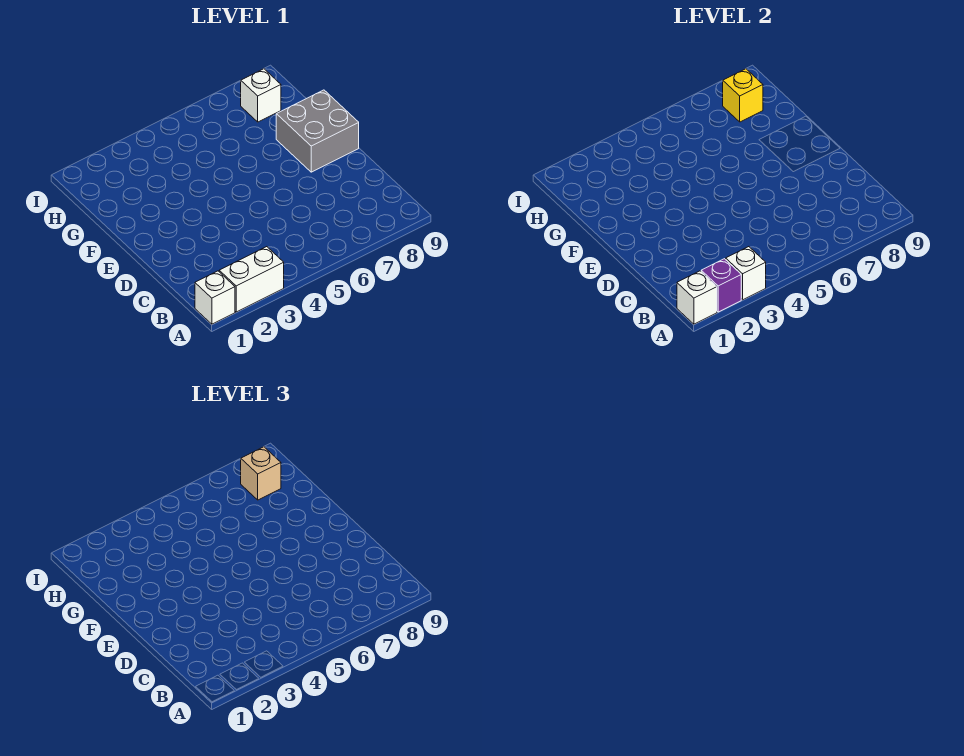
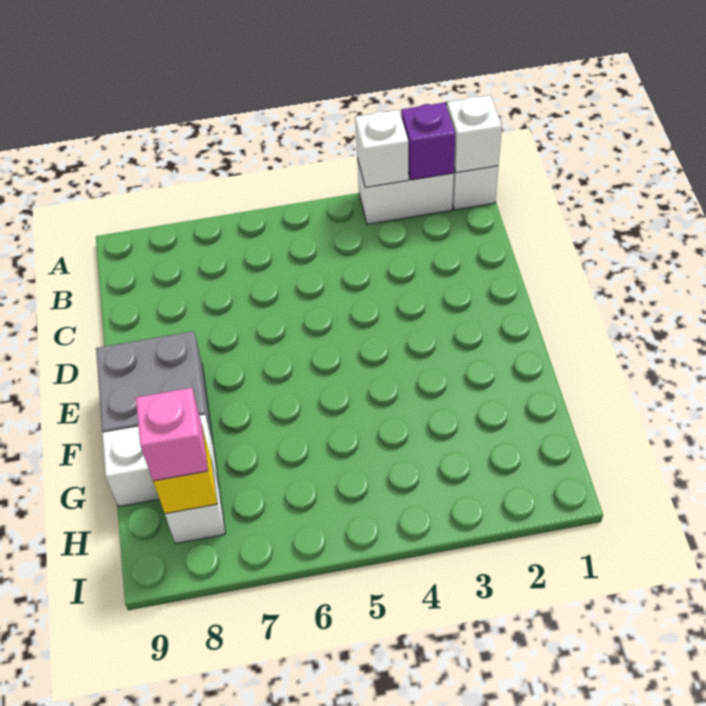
none -> white 1x2 brick [102,415,219,507]
tan 1x1 brick [241,447,281,500] -> pink 1x1 brick [136,388,208,481]

